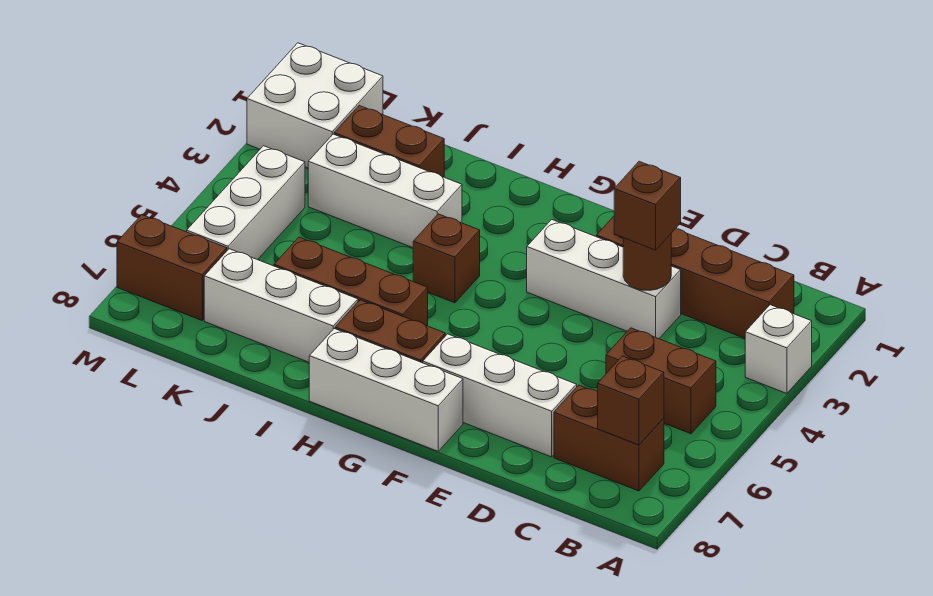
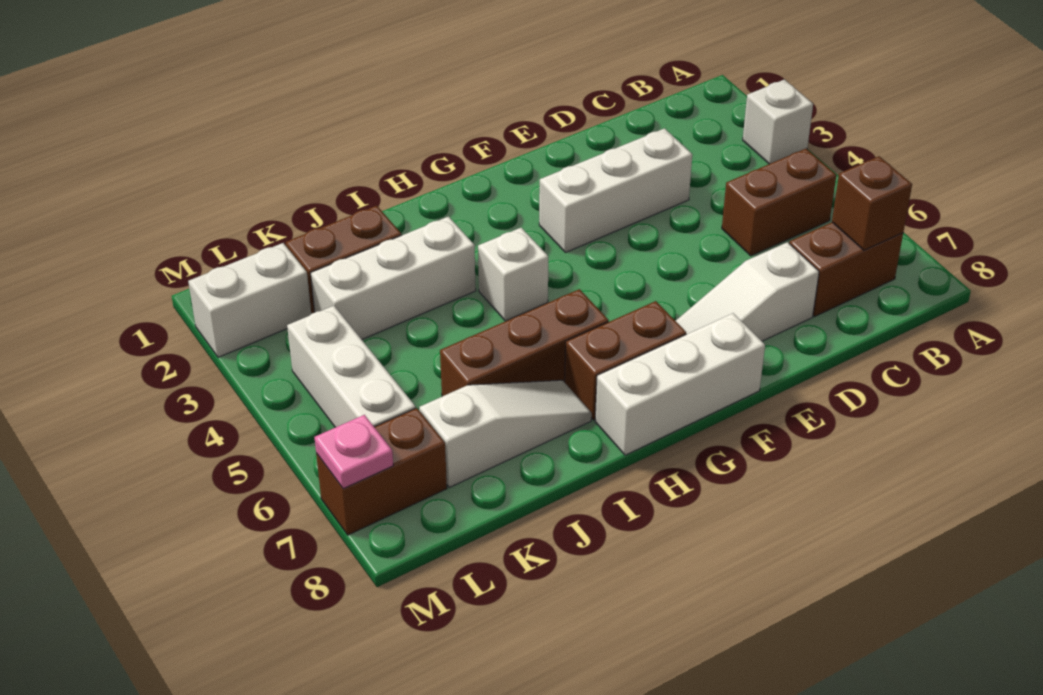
brown 1x4 brick [597,216,794,338] -> none
brown 1x1 round brick [623,234,671,290] -> none
brown 1x1 brick [614,161,681,250] -> none
white 1x3 brick [423,334,577,457] -> white 1x3 slope [676,242,819,341]
brown 1x1 brick [413,214,480,303] -> white 1x1 brick [478,228,548,321]
white 1x3 brick [204,249,358,362] -> white 1x3 slope [419,380,592,487]
white 2x2 brick [247,43,383,168] -> white 1x2 brick [188,243,311,357]
none -> pink 1x1 plate [314,415,393,489]

